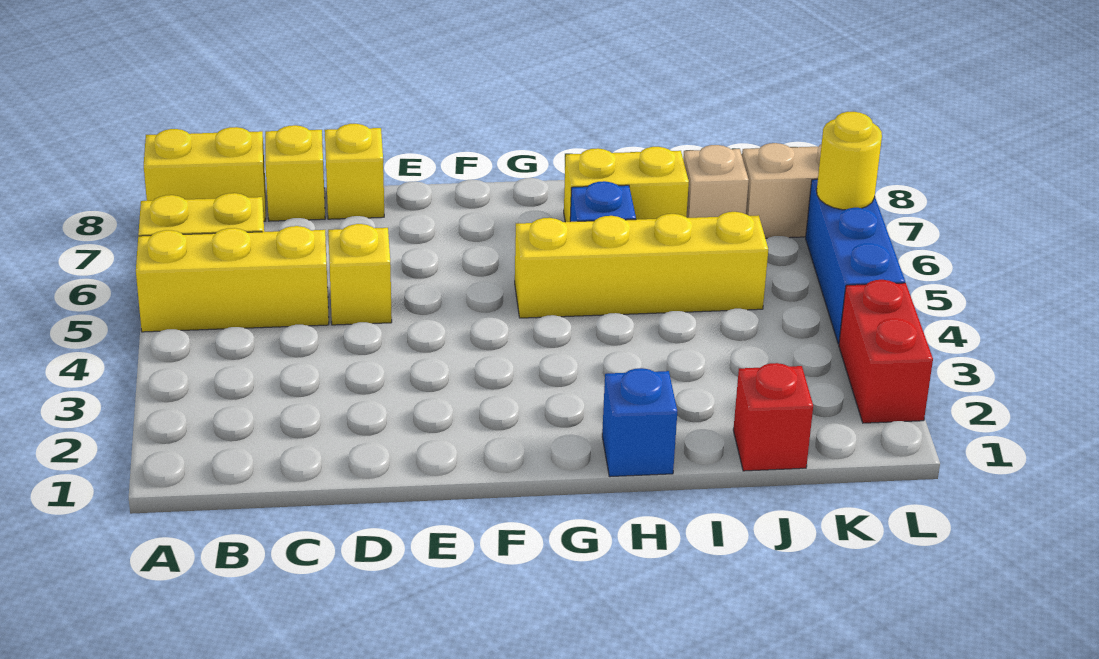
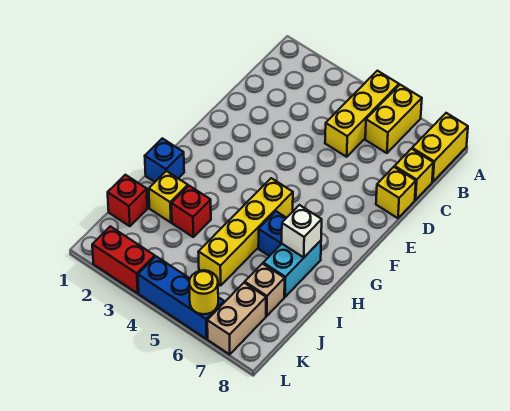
yellow 1x1 brick [328,224,392,325] -> yellow 1x1 brick moved to [149,171,188,223]
yellow 1x2 brick [564,147,689,222] -> cyan 1x2 brick [263,241,321,297]
none -> white 1x1 brick [282,205,322,257]
none -> red 1x1 brick [171,186,211,237]

